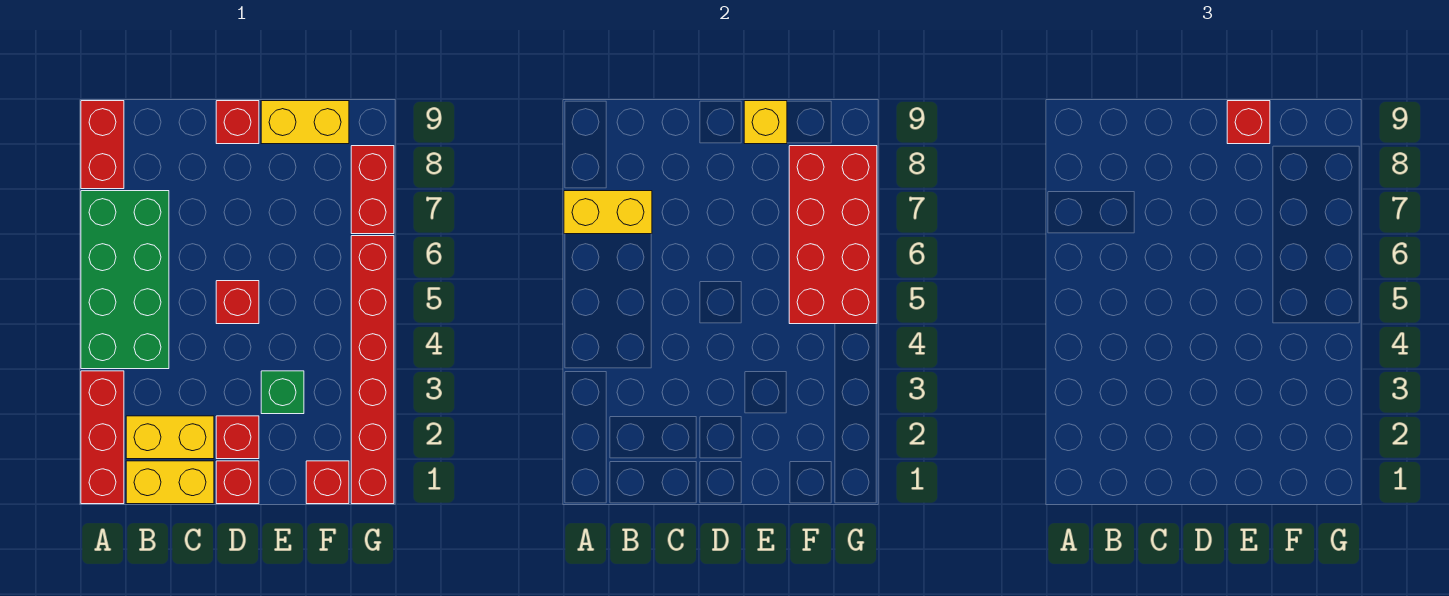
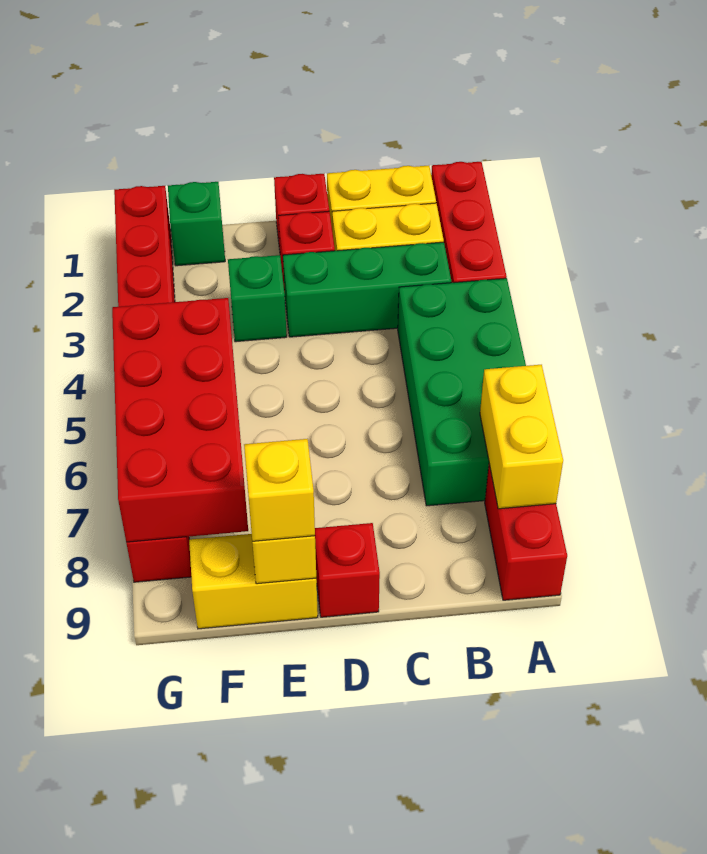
yellow 1x2 brick [564,191,652,234] -> yellow 1x2 brick turned to [480,365,563,509]
none -> green 1x3 brick [283,242,451,337]
red 1x1 brick [216,281,259,324] -> none
red 1x1 brick [1227,101,1270,144] -> yellow 1x1 brick [244,439,315,541]
red 1x1 brick [306,461,349,504] -> green 1x1 brick [168,182,225,266]

